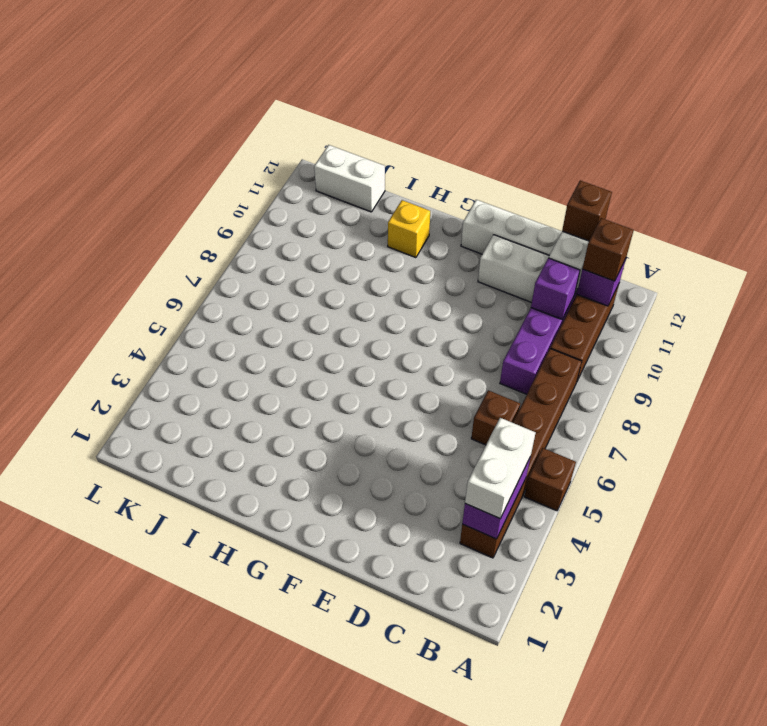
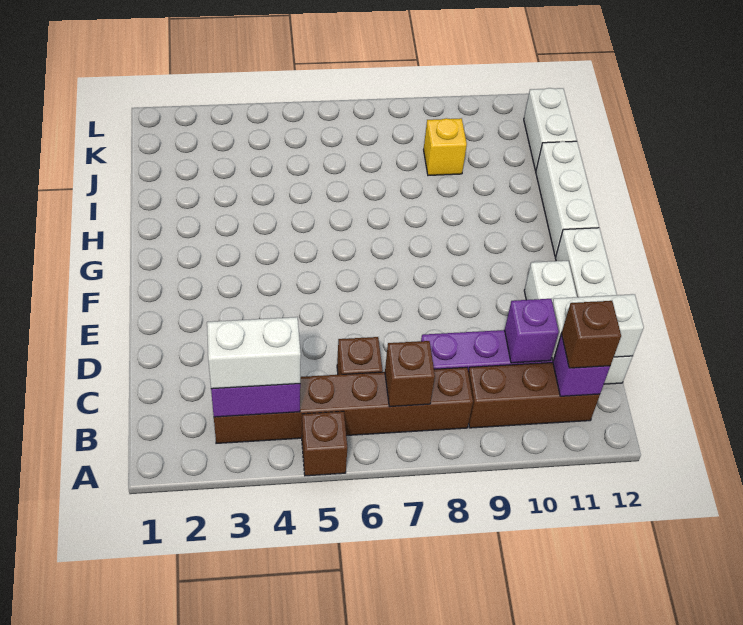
brown 1x1 brick [562,181,612,241] -> brown 1x1 brick moved to [385,341,435,407]
none -> white 1x3 brick [536,141,599,257]
yellow 1x1 brick [388,200,430,258] -> yellow 1x1 brick moved to [424,118,467,175]

